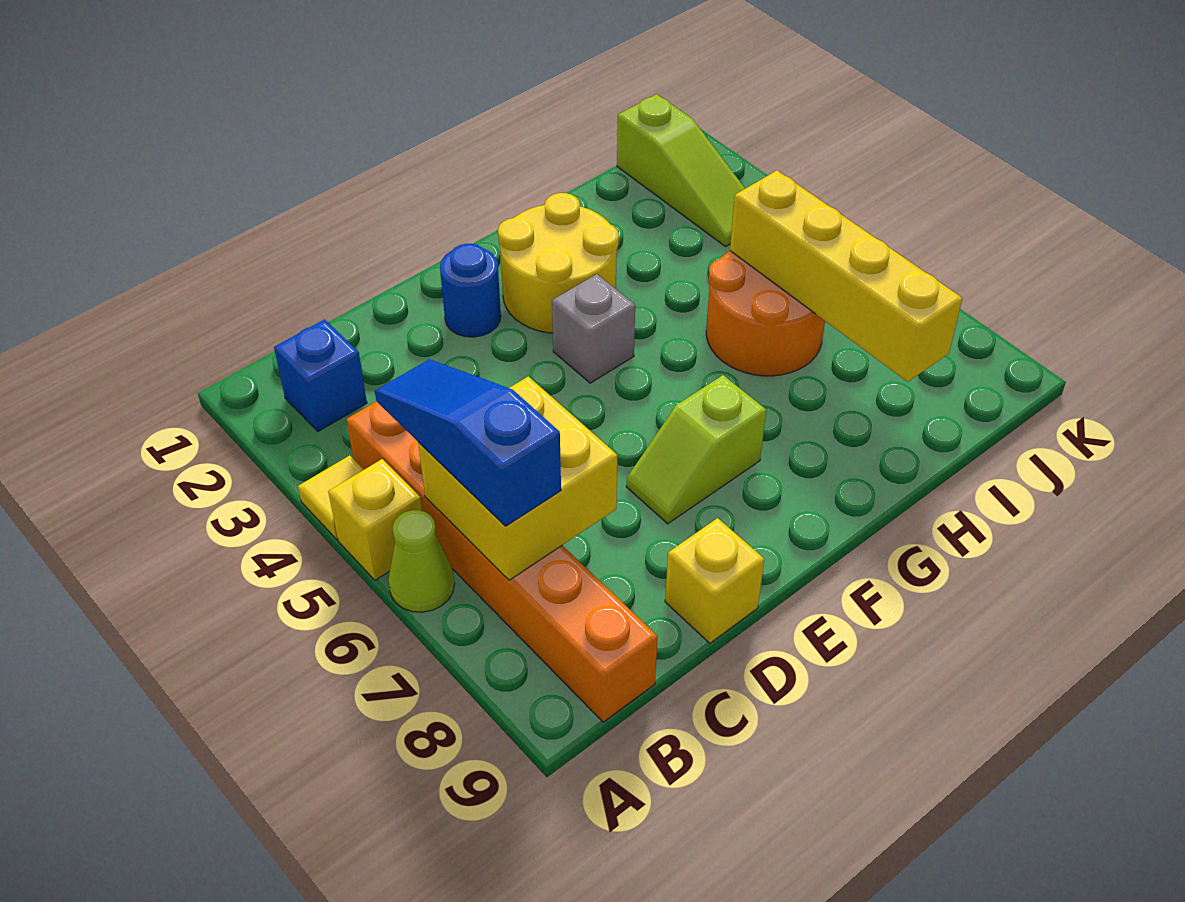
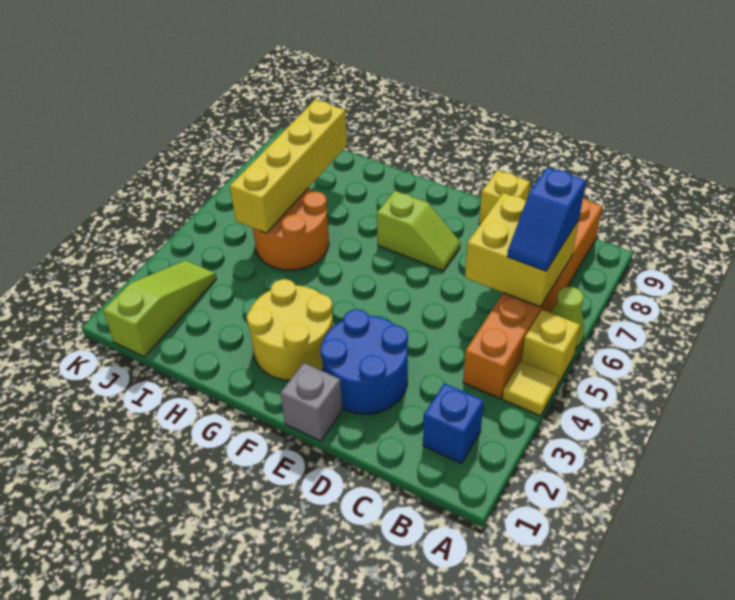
blue 1x3 slope [375,359,561,526] -> blue 1x2 slope [507,167,586,271]
blue 1x1 round brick [440,244,501,337] -> blue 2x2 round brick [320,309,408,414]
grey 1x1 brick [552,274,635,383] -> grey 1x1 brick moved to [280,363,343,441]

